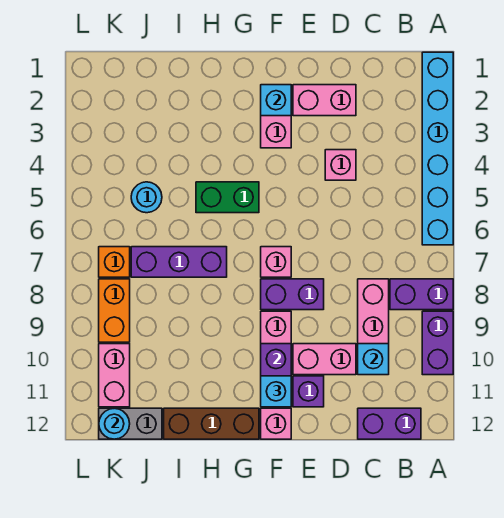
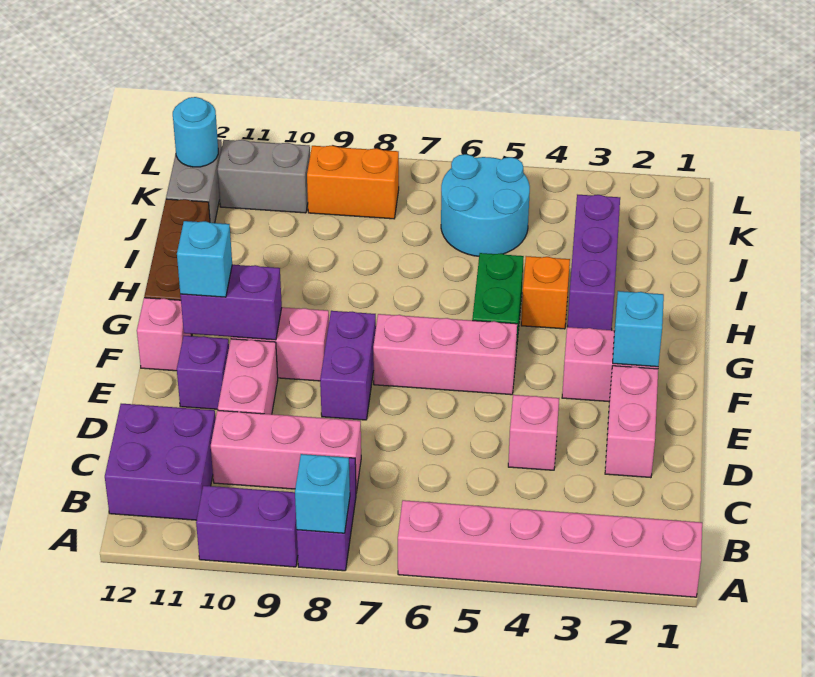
cyan 1x6 brick [422,52,453,245] -> pink 1x6 brick [398,500,702,597]
purple 1x2 brick [358,408,421,439] -> purple 2x2 brick [105,404,216,520]
cyan 1x1 brick [358,344,389,375] -> cyan 1x1 brick moved to [295,454,350,533]
pink 1x1 brick [261,247,291,277] -> pink 1x3 brick [373,314,517,395]
purple 1x3 brick [131,247,227,277] -> purple 1x3 brick moved to [567,195,620,330]
cyan 1x1 round brick [131,182,162,213] -> cyan 2x2 round brick [441,154,530,256]
orange 1x1 brick [99,247,130,277] -> orange 1x1 brick moved to [521,256,570,329]
pink 1x2 brick [99,344,130,407] -> grey 1x2 brick [218,140,310,213]

